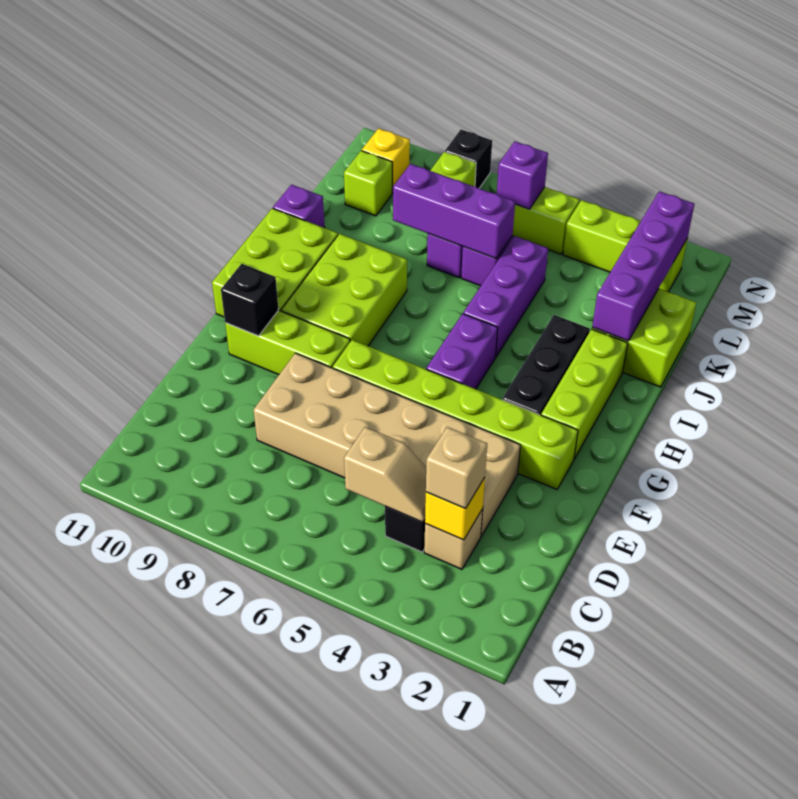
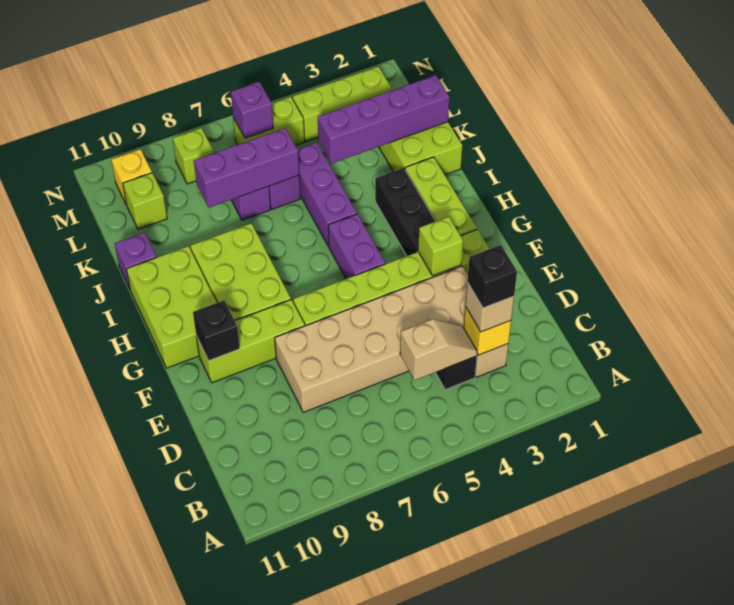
none -> lime 1x1 brick [418,217,463,276]
purple 1x4 brick [592,191,694,341] -> purple 1x4 brick turned to [318,75,450,164]
black 1x1 brick [445,130,492,188] -> black 1x1 brick moved to [467,245,517,308]

